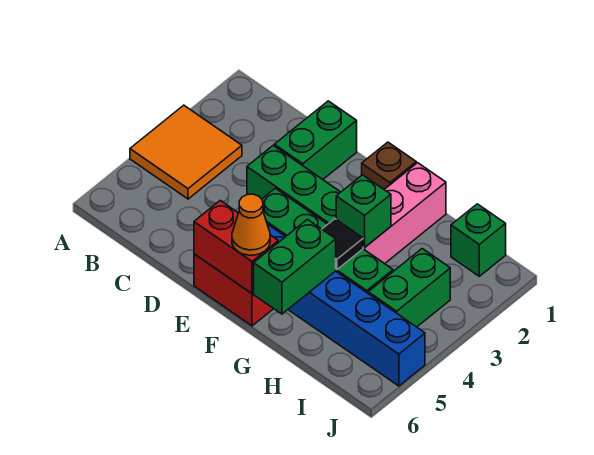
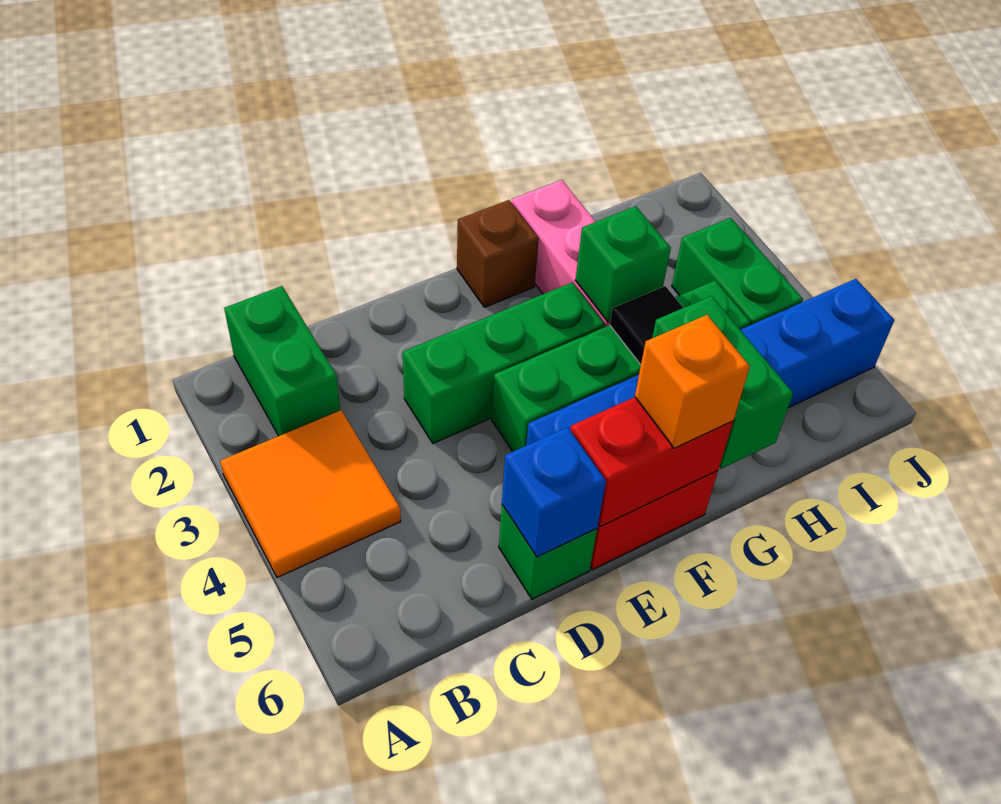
green 1x2 brick [274,101,357,179] -> green 1x2 brick moved to [224,286,340,436]
none -> blue 1x1 brick [502,427,606,557]
orange 1x1 cone [232,194,270,255] -> orange 1x1 brick [635,315,750,448]
green 1x1 brick [451,204,506,276] -> green 1x1 brick moved to [499,505,597,599]

